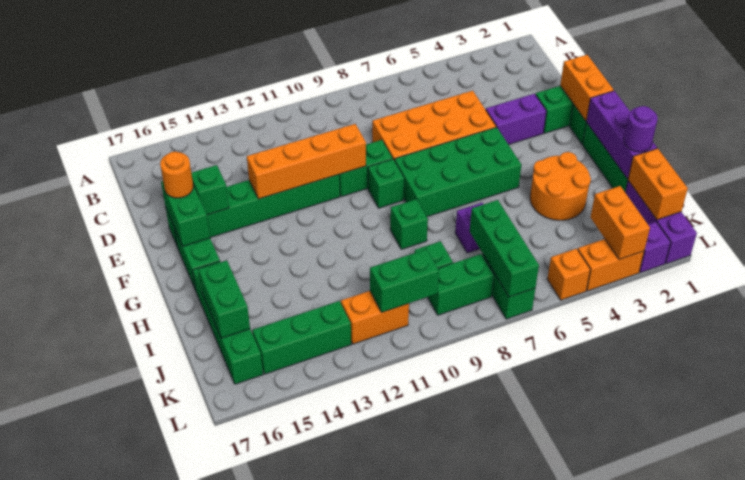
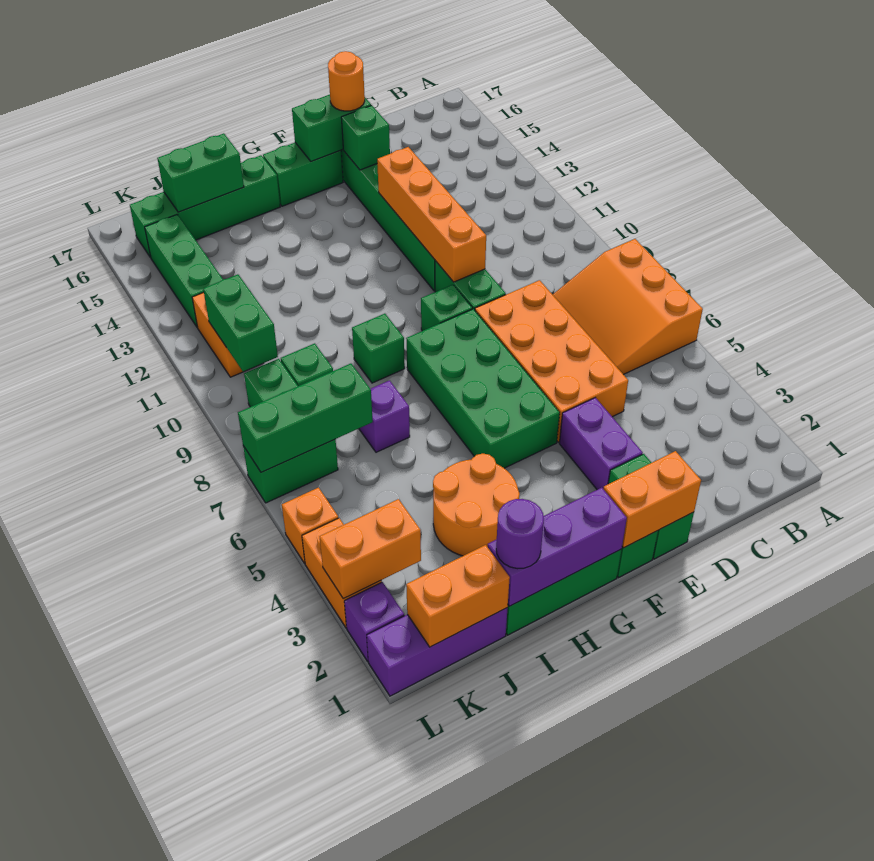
none -> orange 3x3 slope [553,239,703,375]

